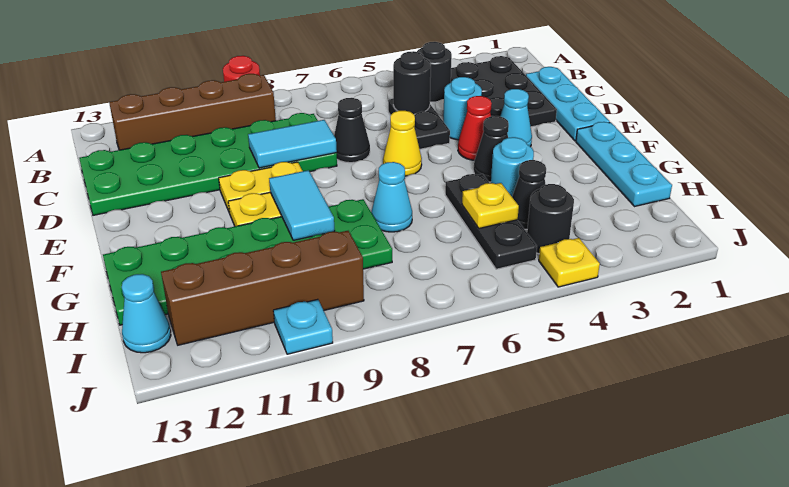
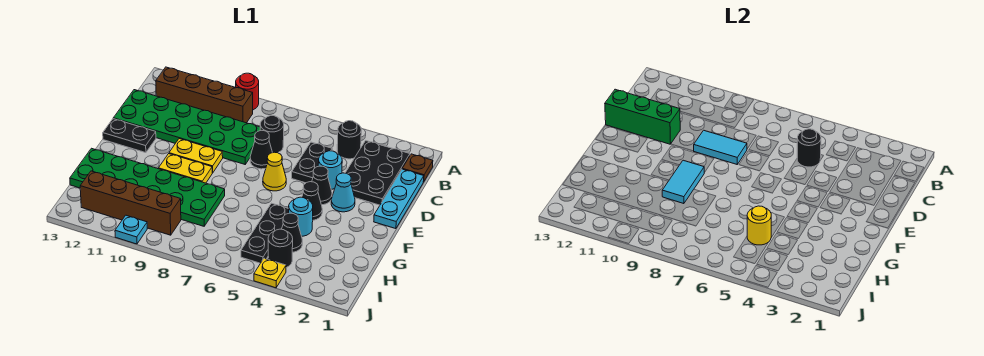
none -> brown 1x1 plate [402,154,433,182]
none -> black 1x1 round brick [260,116,284,153]
none -> green 1x3 brick [605,89,680,144]
red 1x1 cone [458,96,492,160] -> black 1x1 cone [312,166,332,205]
none -> black 1x2 plate [103,119,156,153]
cyan 1x3 plate [576,122,672,207] -> none
cyan 1x1 cone [371,162,412,232] -> none
yellow 1x1 plate [462,183,519,228] -> yellow 1x1 round brick [747,206,771,245]
cyan 1x1 cone [122,274,171,353] -> none

